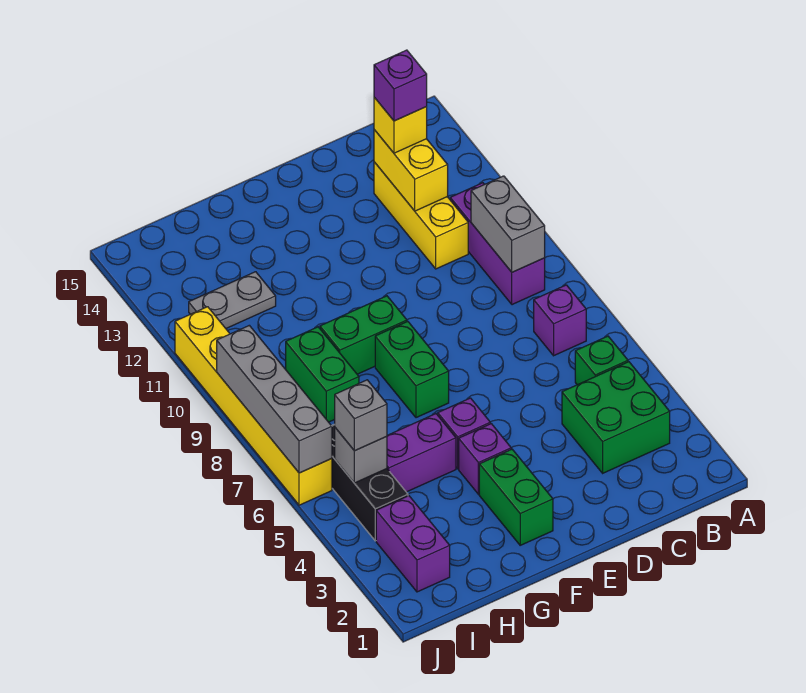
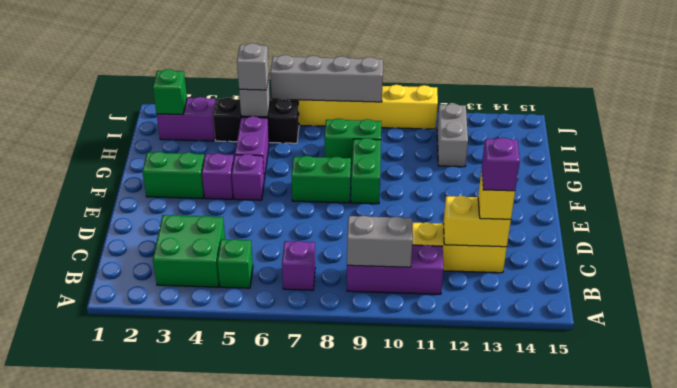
grey 1x2 plate [189,272,276,328] -> grey 1x2 brick [437,104,468,167]
none -> green 1x1 brick [153,69,187,115]

